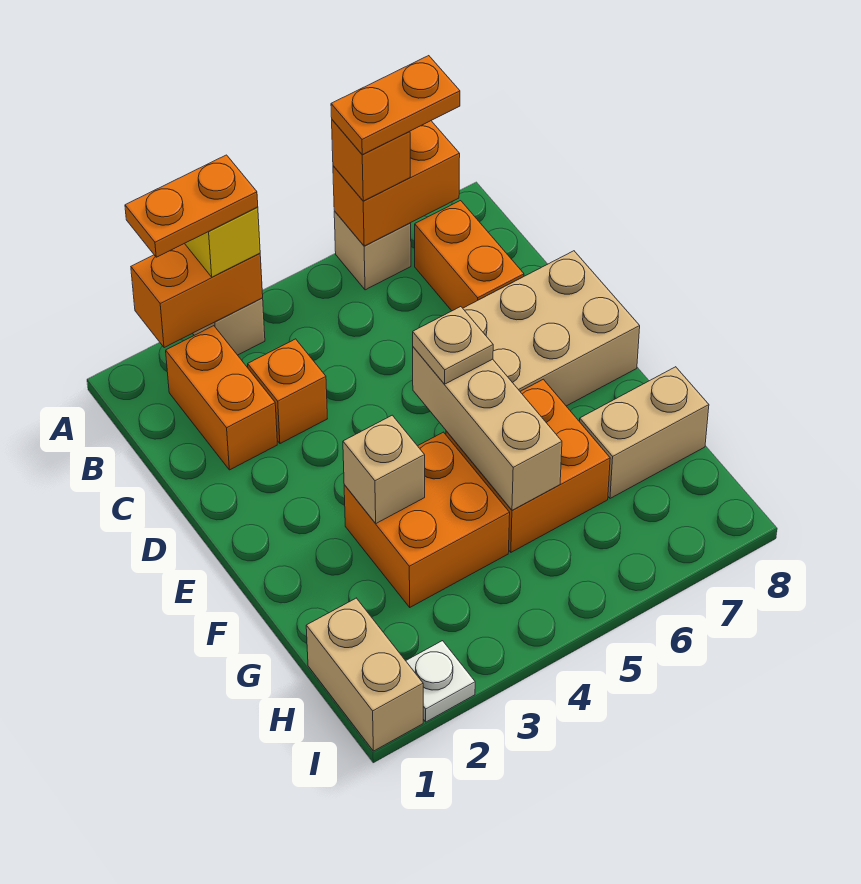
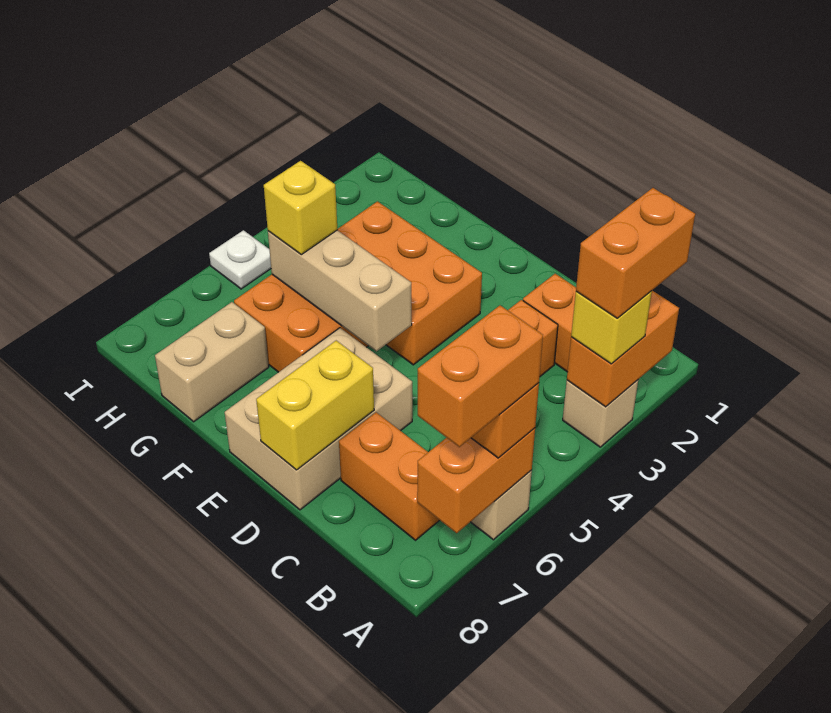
orange 1x2 plate [125,155,258,257] -> orange 1x2 brick [576,188,695,318]
orange 1x2 plate [331,56,460,155] -> orange 1x2 brick [418,305,543,447]
none -> yellow 1x2 brick [256,341,374,470]
tan 1x1 plate [413,307,493,384] -> none
orange 2x2 brick [344,432,510,607] -> orange 2x3 brick [337,201,482,365]
tan 1x1 brick [343,415,425,523] -> none
none -> yellow 1x1 brick [264,161,337,255]
tan 1x2 brick [306,598,423,751] -> none
white 1x1 plate [406,641,475,722] -> white 1x1 plate moved to [209,230,271,289]

